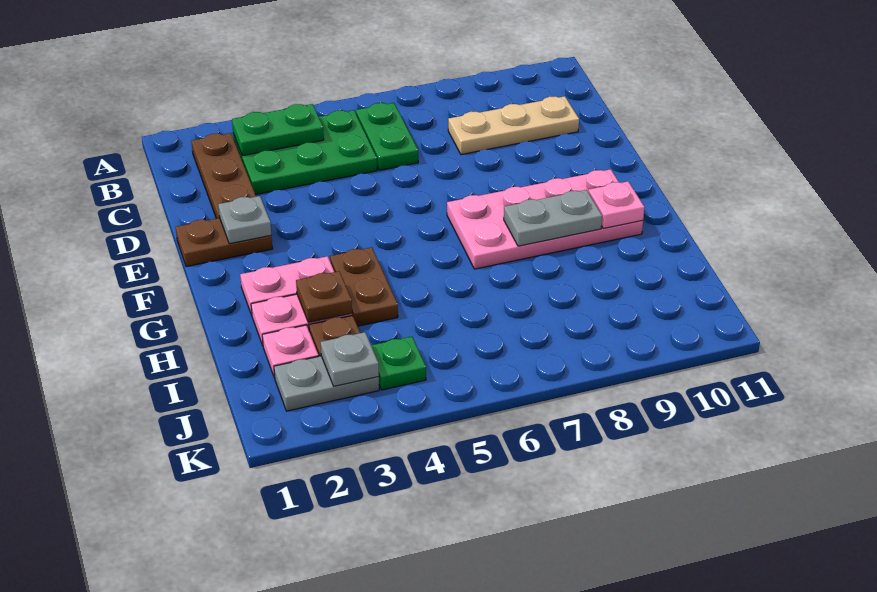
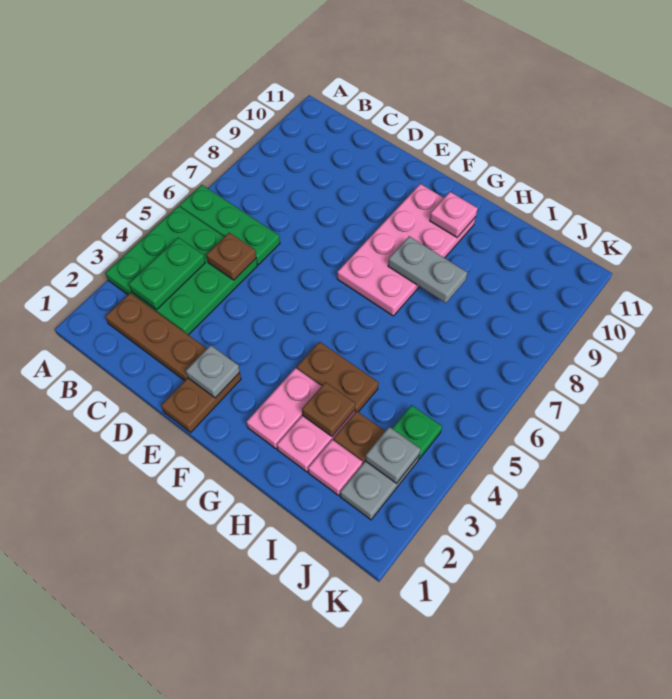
green 2x3 plate [233,110,377,195] -> green 3x3 plate [106,206,257,335]
green 1x2 plate [356,103,418,170] -> green 1x3 plate [180,185,280,265]
none -> brown 1x1 plate [206,233,256,280]
tan 1x3 plate [448,96,579,155] -> none
grey 1x2 plate [504,190,602,246] -> grey 1x2 plate turned to [388,236,467,303]

